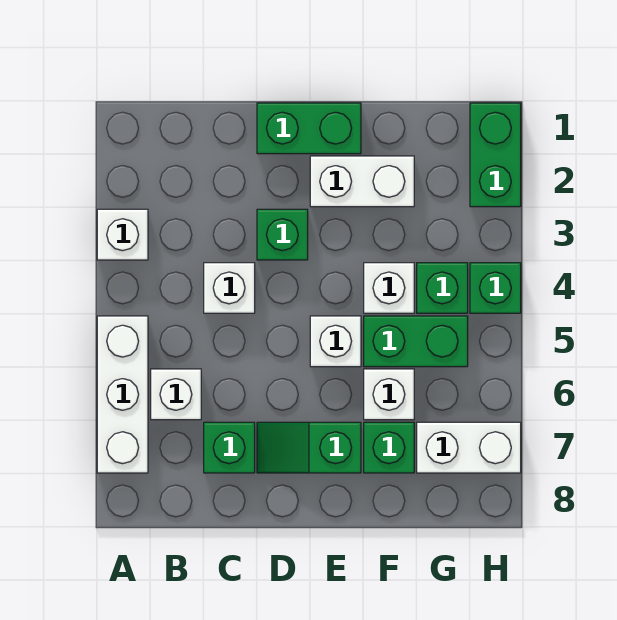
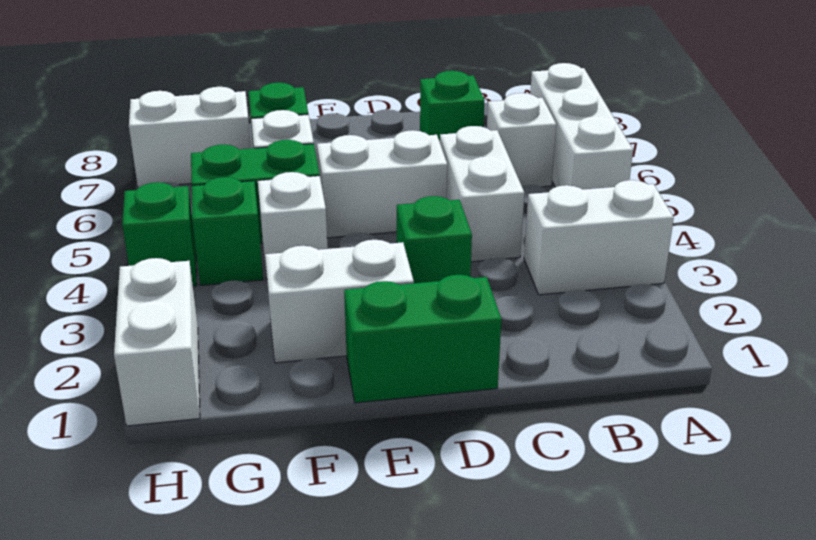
white 1x1 brick [97,209,148,260] -> white 1x2 brick [524,180,674,295]
white 1x1 brick [204,263,255,313] -> white 1x2 brick [440,126,524,262]
green 1x2 slope [257,422,361,473] -> none
white 1x1 brick [310,316,361,367] -> white 1x2 brick [317,130,447,238]
green 1x2 brick [470,103,521,207] -> white 1x2 brick [114,258,200,426]

